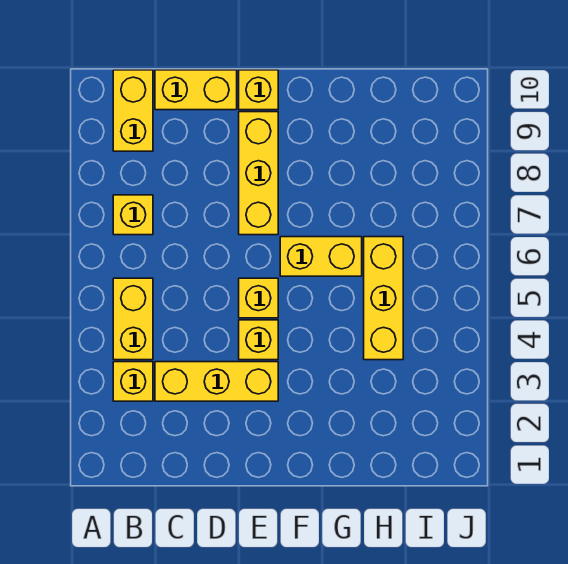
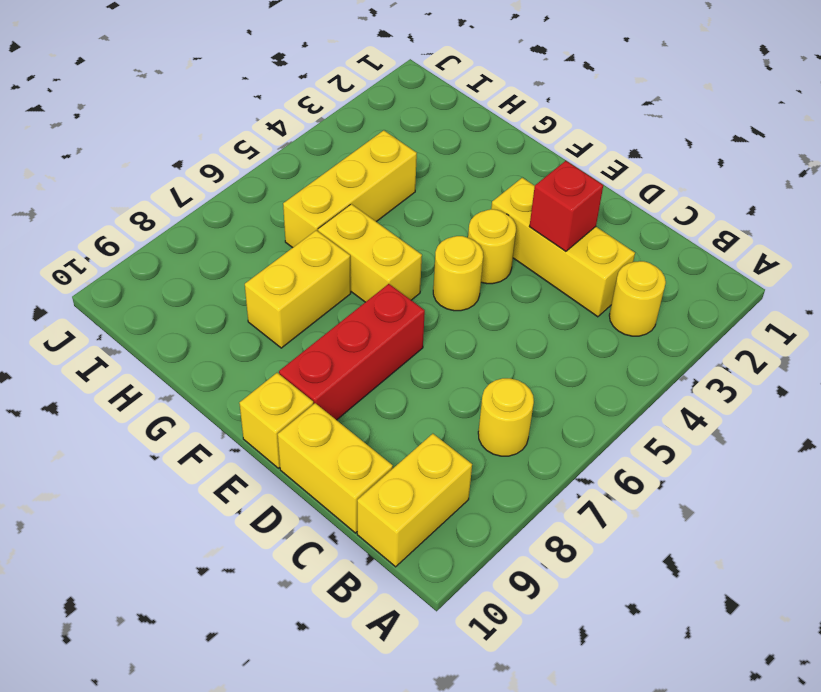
yellow 1x1 brick [113,362,153,401] -> yellow 1x1 round brick [609,261,666,336]
yellow 1x2 brick [113,278,153,360] -> yellow 1x2 brick moved to [245,230,351,348]
yellow 1x1 brick [113,195,153,235] -> yellow 1x1 round brick [478,378,534,456]
none -> red 1x1 brick [529,161,603,251]
yellow 1x1 brick [239,320,278,360] -> yellow 1x1 round brick [468,209,516,284]
yellow 1x1 brick [239,278,278,318] -> yellow 1x1 round brick [433,236,483,311]
yellow 1x3 brick [239,112,278,235] -> red 1x3 brick [279,284,425,420]

